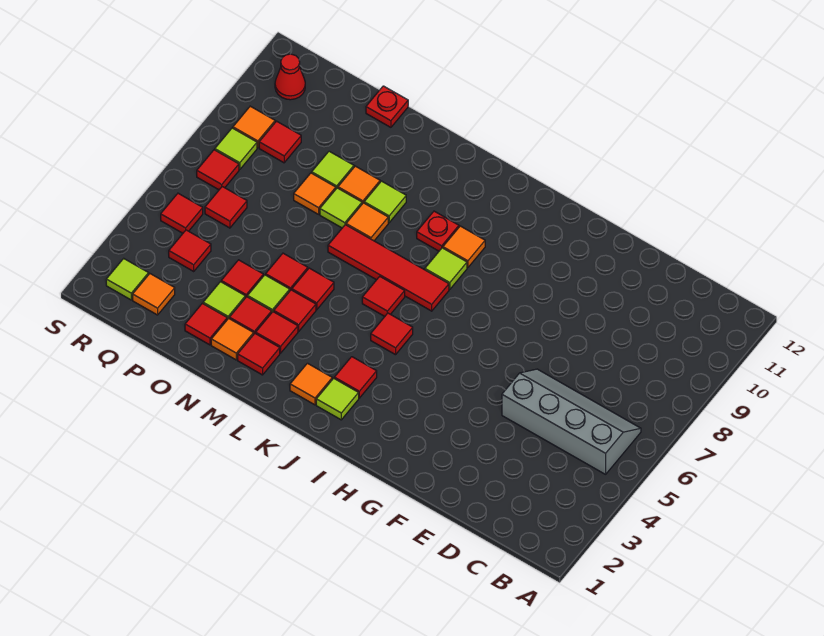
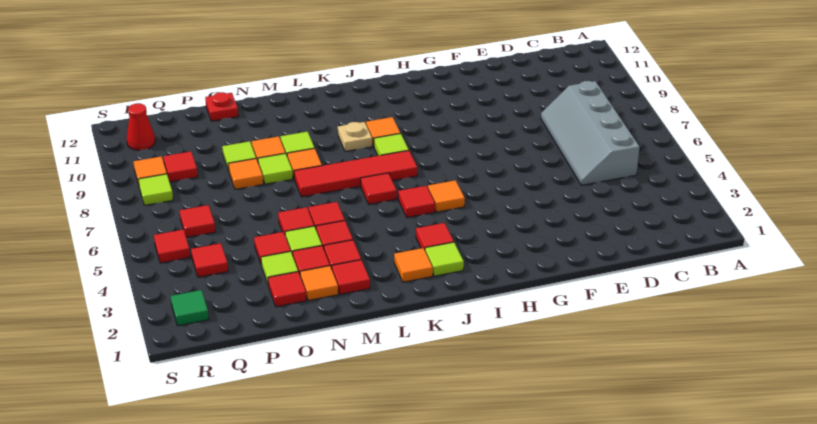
grey 2x4 slope [502,369,641,474] -> grey 2x4 slope turned to [541,81,640,185]
red 1x1 plate [417,211,459,251] -> tan 1x1 plate [338,122,372,151]
orange 1x1 tile [133,274,175,315] -> orange 1x1 tile moved to [428,180,465,212]
lime 1x1 tile [106,259,149,300] -> green 1x1 tile [171,290,209,326]
red 1x1 tile [197,150,239,190] -> none

